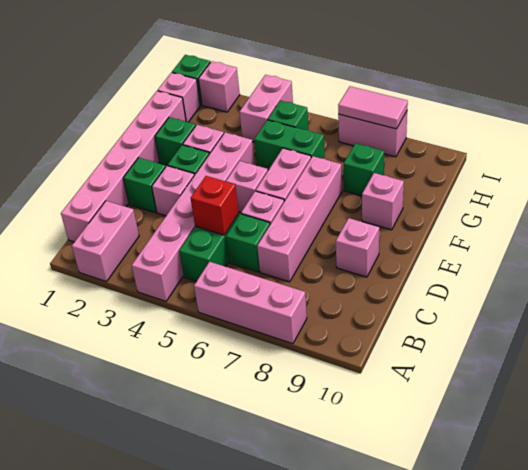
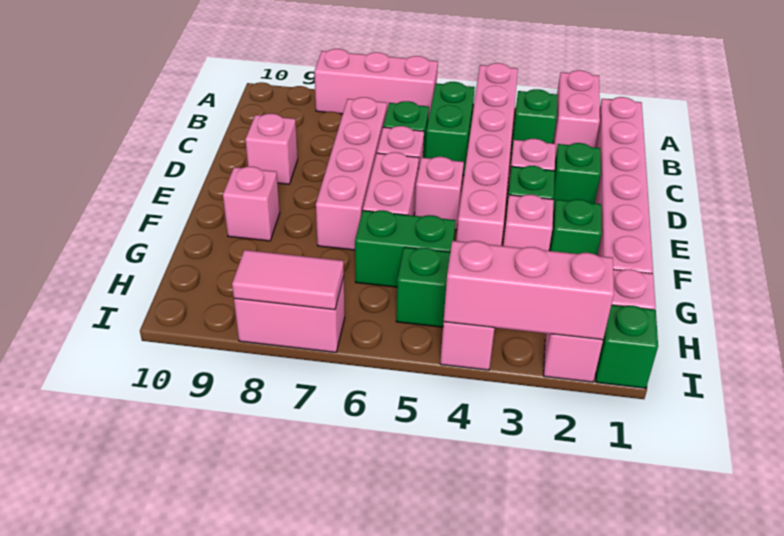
red 1x1 brick [191,176,239,235] -> none
green 1x1 brick [344,143,384,196] -> green 1x1 brick moved to [511,89,558,154]
none -> pink 1x3 brick [444,241,614,340]

